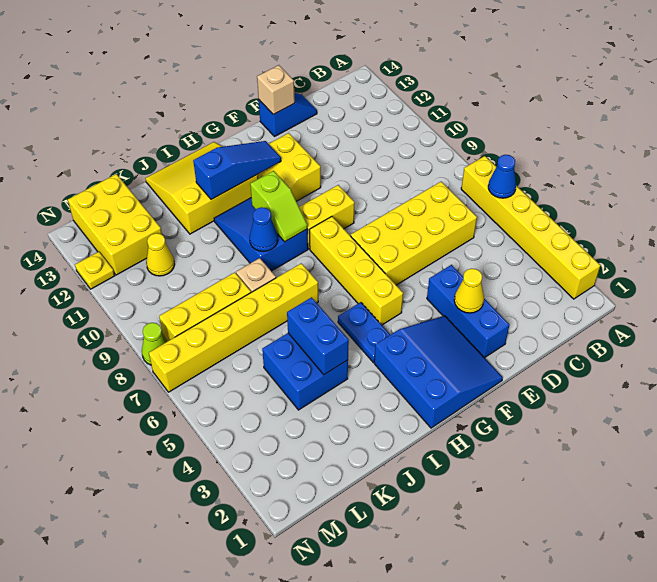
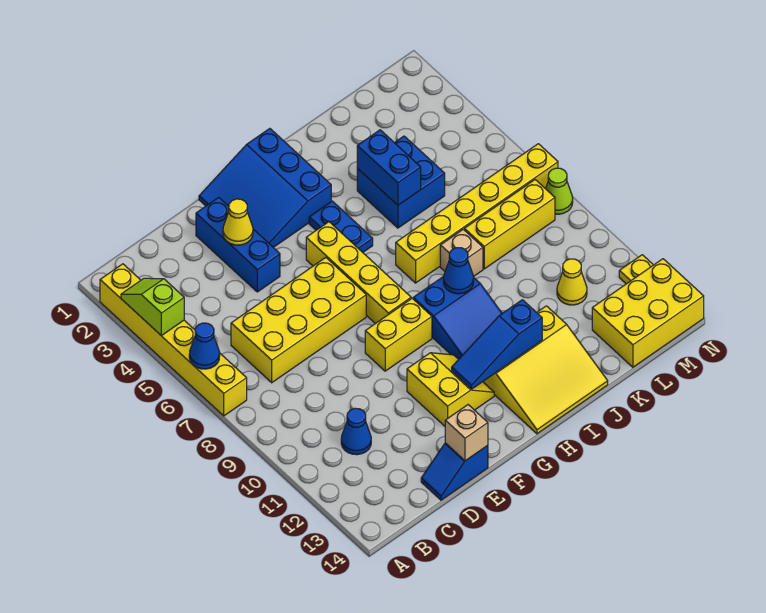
none -> blue 1x1 cone [341,408,371,455]
lime 1x2 slope [250,171,307,242] -> lime 1x2 slope moved to [121,278,184,336]
yellow 2x3 brick [68,174,162,275] -> yellow 2x3 brick turned to [592,259,704,367]

